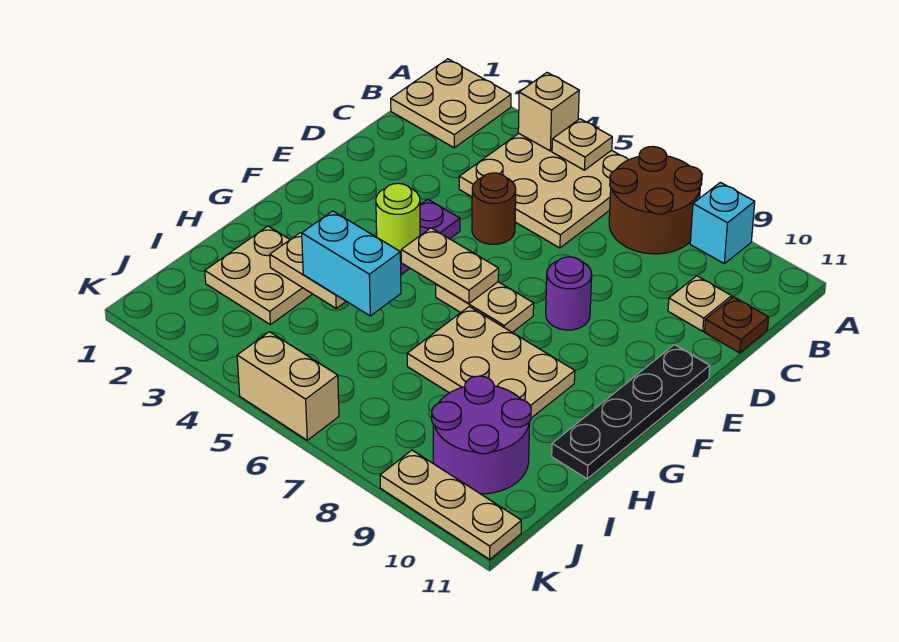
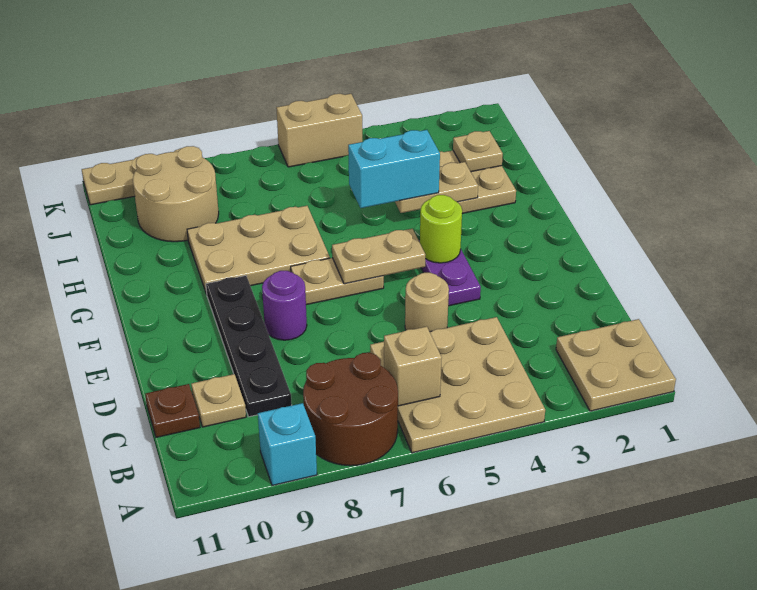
tan 1x1 brick [518,73,579,151] -> tan 1x1 brick moved to [384,326,442,406]
tan 1x1 plate [552,119,612,170] -> tan 1x1 plate moved to [453,131,503,172]
brown 1x1 round brick [472,173,516,244] -> tan 1x1 round brick [405,273,449,332]
black 1x4 plate [552,345,710,479] -> black 1x4 plate moved to [206,276,292,417]
purple 2x2 round brick [432,376,531,494] -> tan 2x2 round brick [133,146,219,242]

